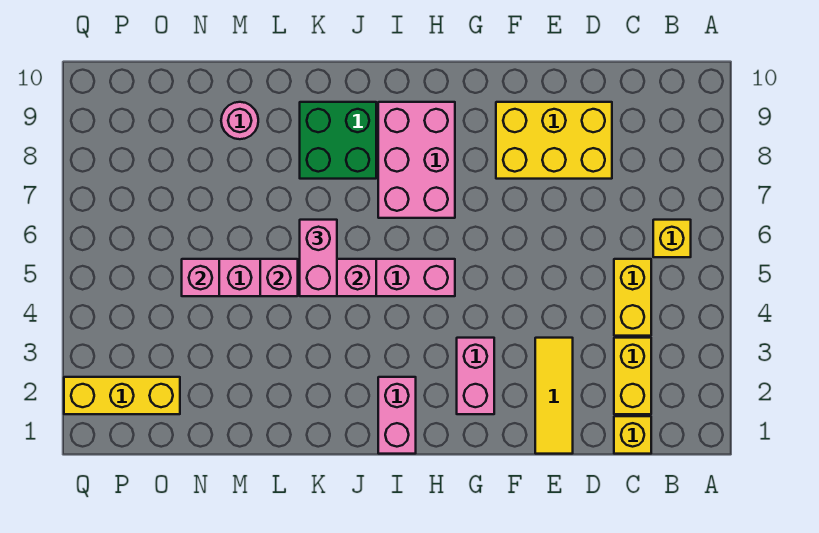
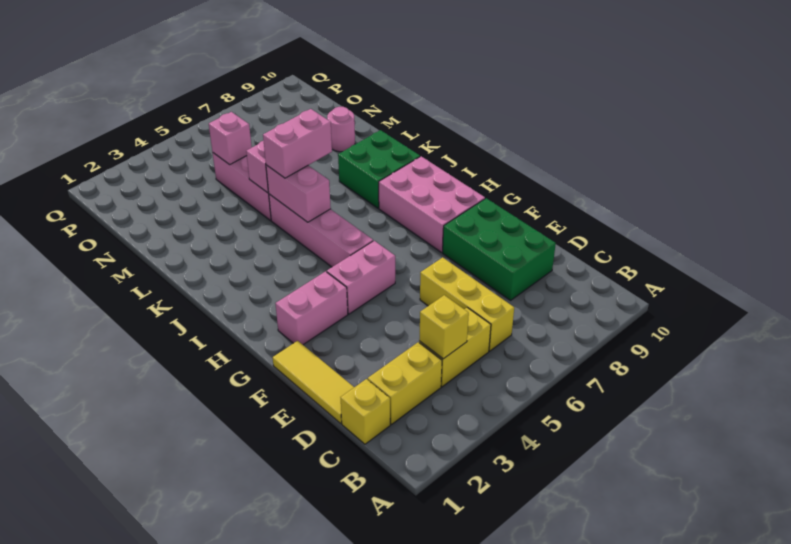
yellow 1x1 brick [653,220,691,257] -> yellow 1x1 brick moved to [419,295,469,359]
yellow 2x3 brick [496,102,612,179] -> green 2x3 brick [443,198,556,300]
yellow 1x3 tile [535,338,573,454] -> yellow 1x3 tile turned to [273,341,354,423]
pink 2x3 brick [378,102,455,218] -> pink 2x3 brick turned to [379,156,485,252]
pink 1x2 brick [378,377,416,454] -> pink 1x2 brick moved to [327,241,395,314]
yellow 1x3 brick [64,377,180,414] -> yellow 1x3 brick moved to [420,257,514,351]

